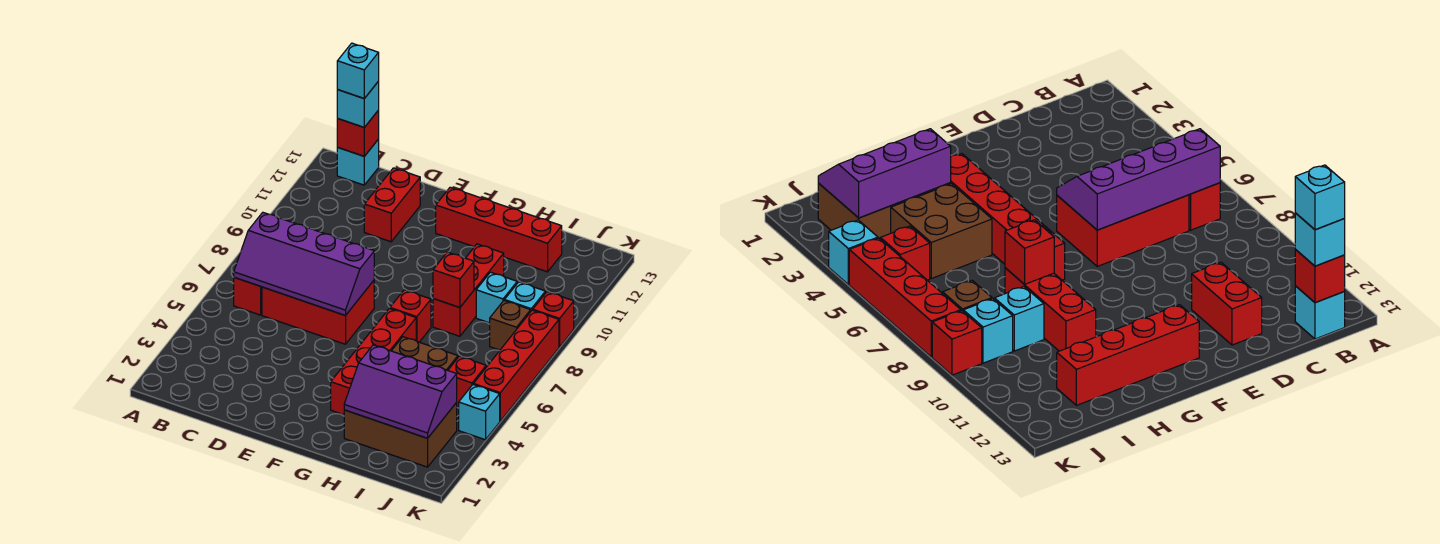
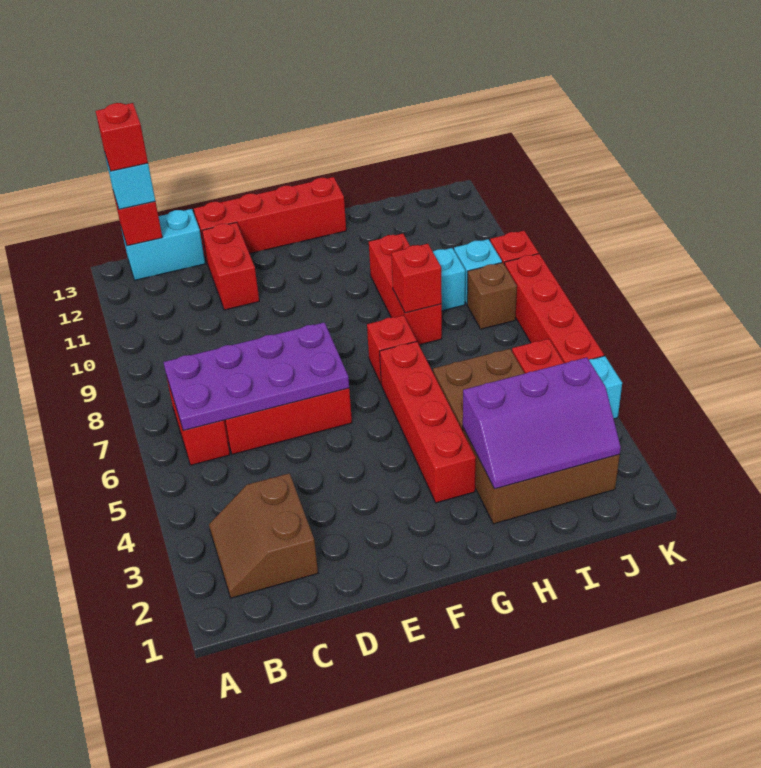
none -> brown 2x2 slope [209,473,318,598]
purple 2x4 slope [234,213,374,316] -> purple 2x4 plate [163,322,349,431]
cyan 1x1 brick [337,139,379,185] -> cyan 1x2 brick [122,209,205,280]
cyan 1x1 brick [337,43,379,98] -> red 1x1 brick [96,103,148,171]
red 1x4 brick [436,187,562,272] -> red 1x4 brick moved to [194,177,346,262]

